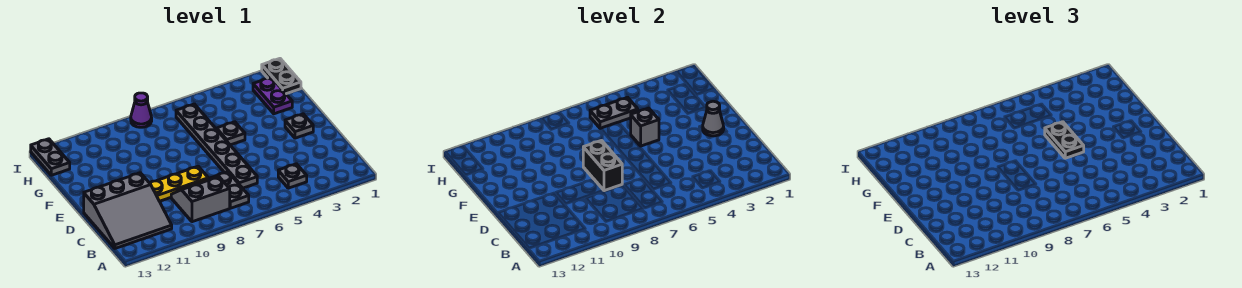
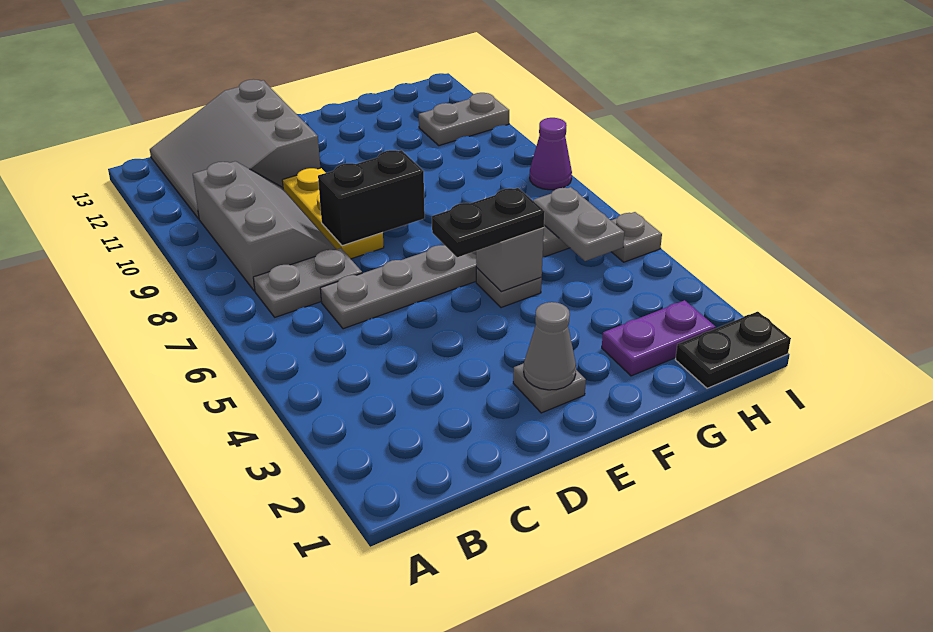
grey 1x1 plate [278,164,307,188] -> grey 1x1 plate moved to [611,212,662,262]
grey 2x2 slope [171,177,230,222] -> grey 2x3 slope [193,161,336,291]
grey 1x2 plate [31,139,70,175] -> grey 1x2 plate moved to [419,93,509,146]

